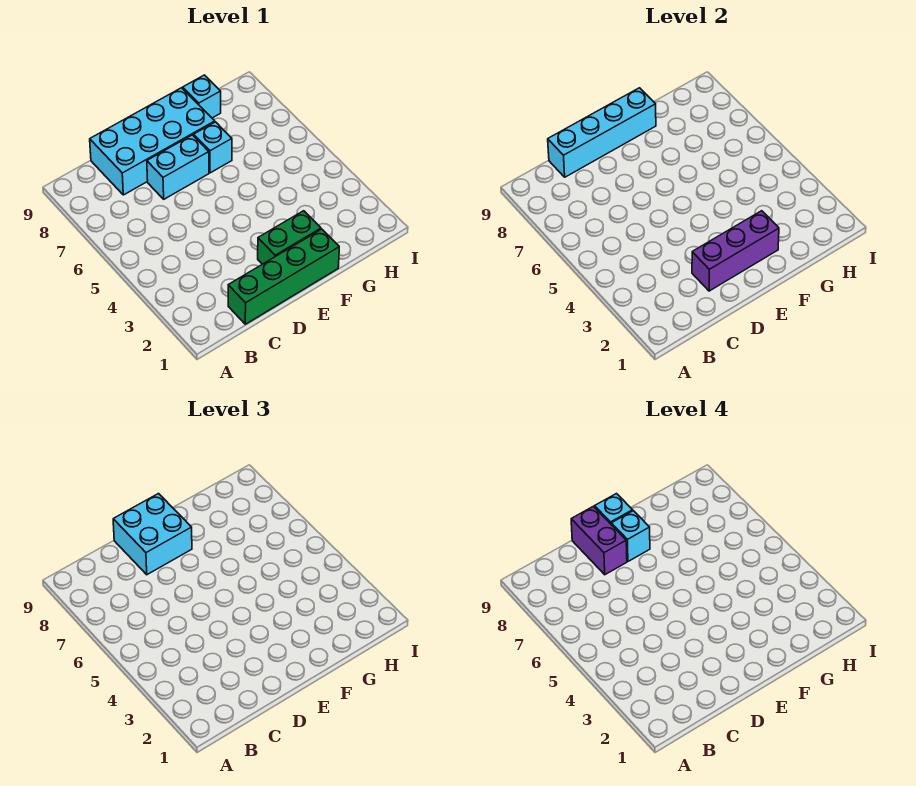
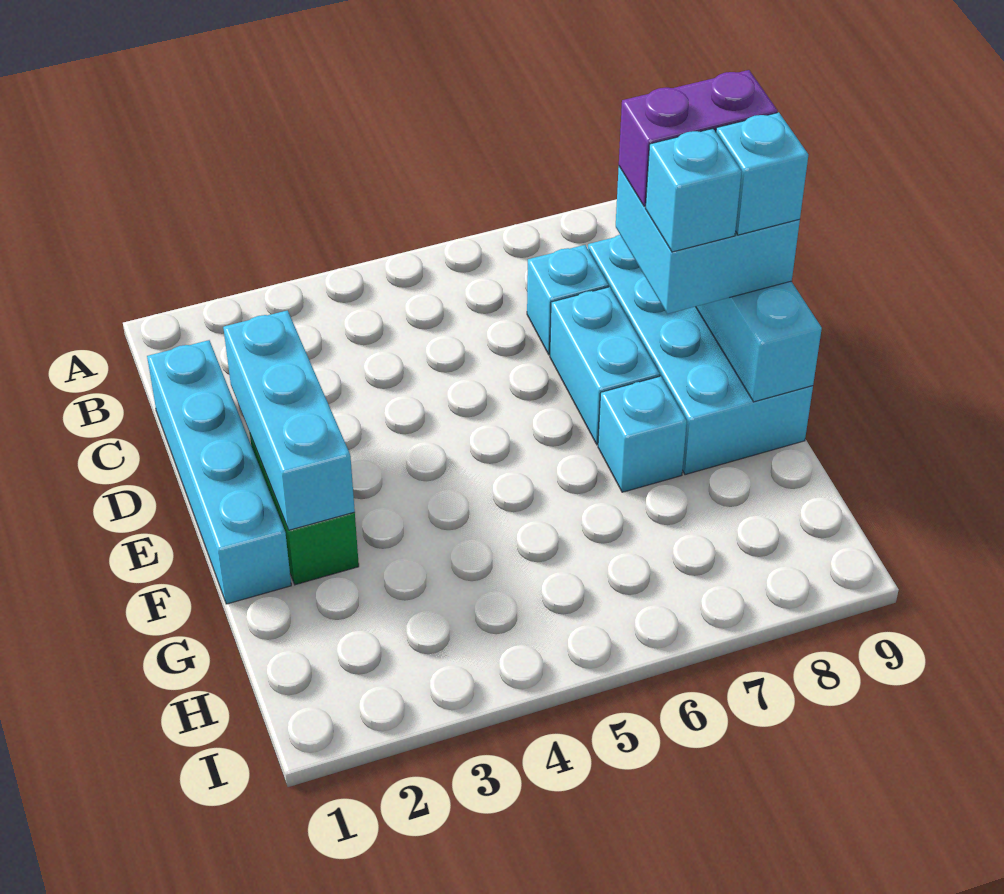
green 1x4 brick [228,229,339,324] -> cyan 1x4 brick [147,340,291,604]
purple 1x3 brick [692,211,779,291] -> cyan 1x3 brick [223,310,355,530]
cyan 1x1 brick [183,75,221,118] -> cyan 1x1 brick moved to [527,245,608,355]

